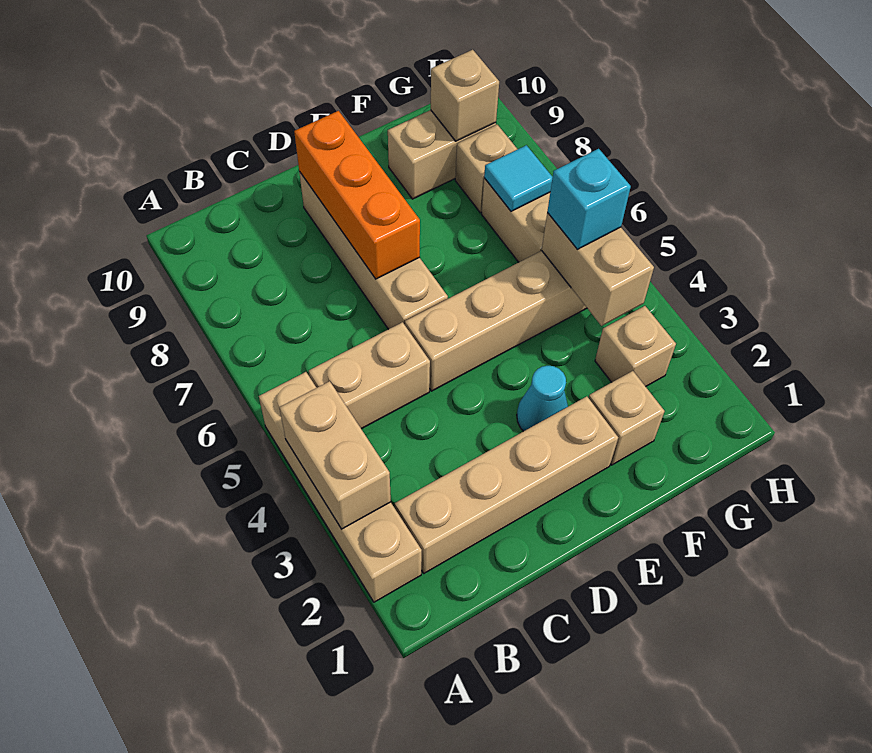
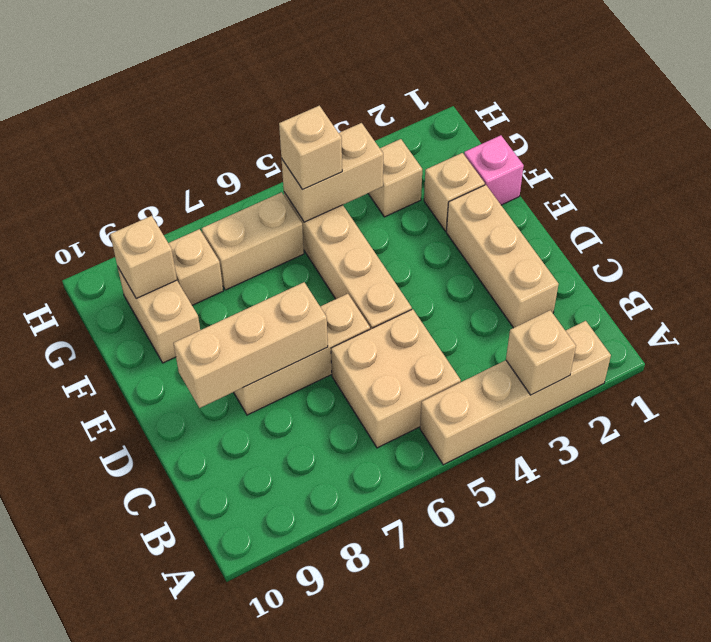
tan 1x2 brick [279,381,391,529] -> tan 1x1 brick [506,310,576,395]
tan 1x4 brick [395,396,618,573] -> tan 1x3 brick [446,185,559,328]
tan 1x2 brick [309,322,430,429] -> tan 2x2 brick [331,309,461,448]
tan 1x4 brick [299,172,448,329] -> tan 1x3 brick [234,294,370,415]
orange 1x3 brick [294,111,420,279] -> tan 1x3 brick [173,282,328,408]
cyan 1x1 cone [517,366,568,431] -> none
none -> pink 1x1 brick [464,135,524,205]
cyan 1x1 brick [547,149,631,249] -> tan 1x1 brick [279,106,342,190]
cyan 1x1 tile [484,145,553,211] -> none

